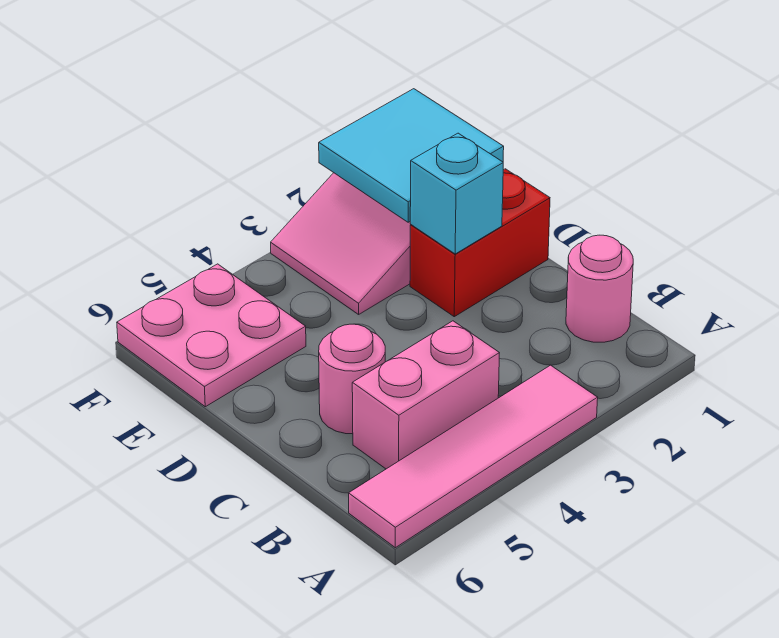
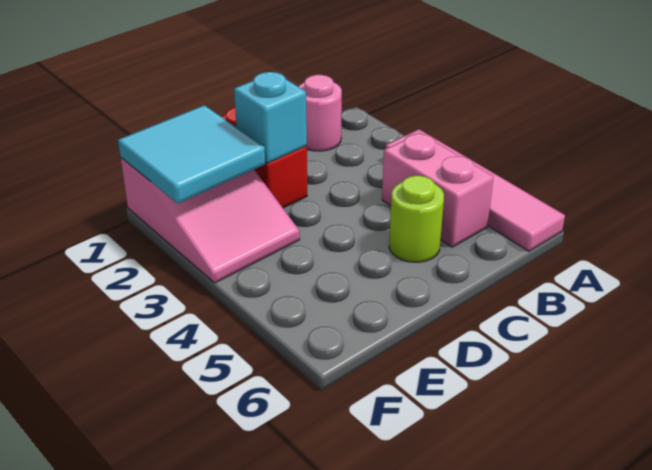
pink 1x1 round brick [319,324,385,434] -> lime 1x1 round brick [389,176,444,262]
pink 2x2 plate [117,264,306,407] -> none

